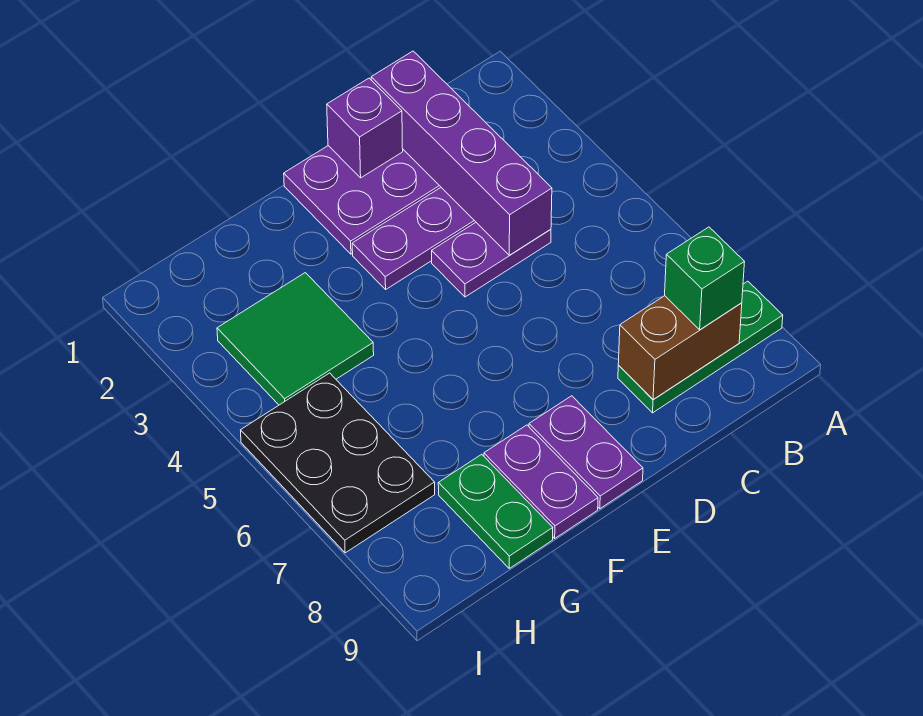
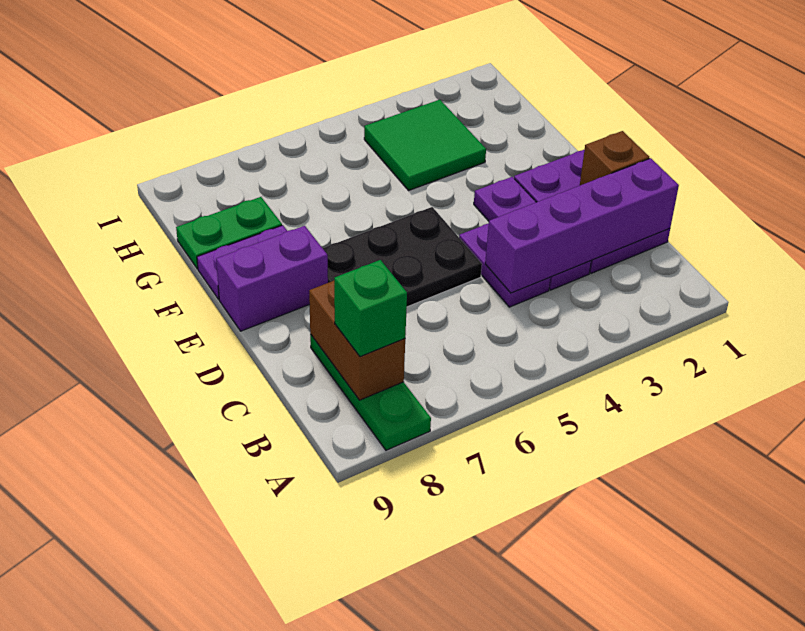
purple 1x1 brick [327,78,403,178] -> brown 1x1 brick [580,131,649,185]
purple 1x2 plate [529,396,643,509] -> purple 1x2 brick [216,226,328,331]
black 2x3 plate [241,373,435,553] -> black 2x3 plate moved to [323,207,482,307]

